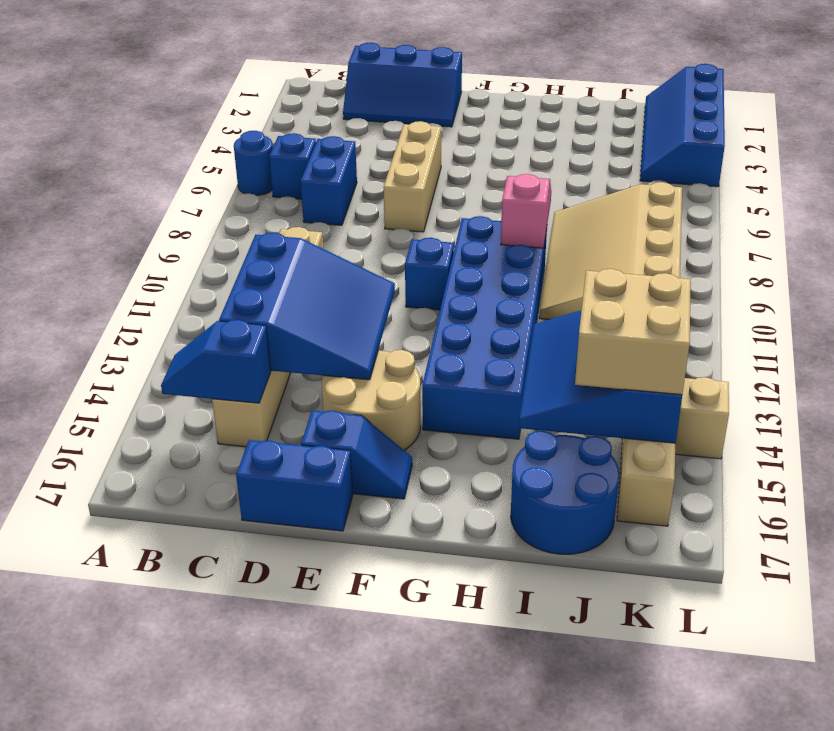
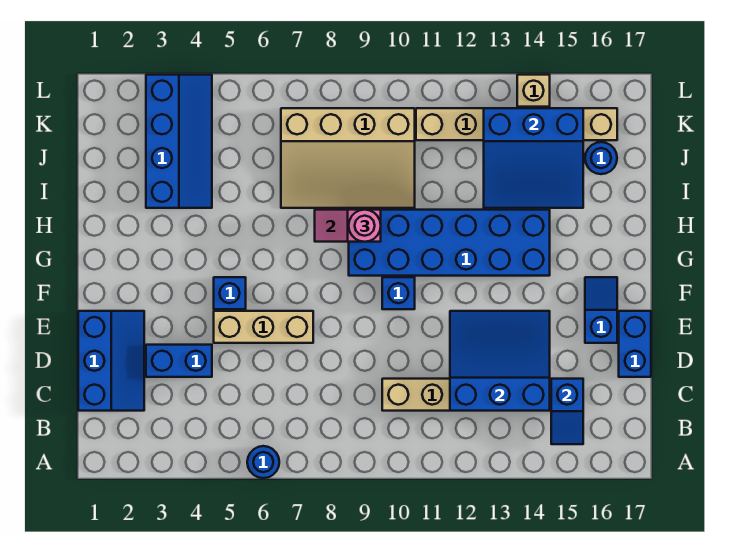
blue 1x1 brick [269,133,316,199] -> blue 1x1 brick moved to [214,277,246,309]
blue 1x2 brick [301,136,357,225] -> blue 1x2 brick moved to [146,345,212,377]
tan 2x2 round brick [322,350,421,450] -> none
none -> pink 1x1 round brick [349,210,381,242]
blue 2x2 round brick [511,431,619,554] -> blue 1x1 round brick [585,142,617,174]
tan 2x2 brick [575,269,691,395] -> none
blue 2x4 slope [640,64,725,187] -> blue 2x4 slope turned to [146,75,212,208]

